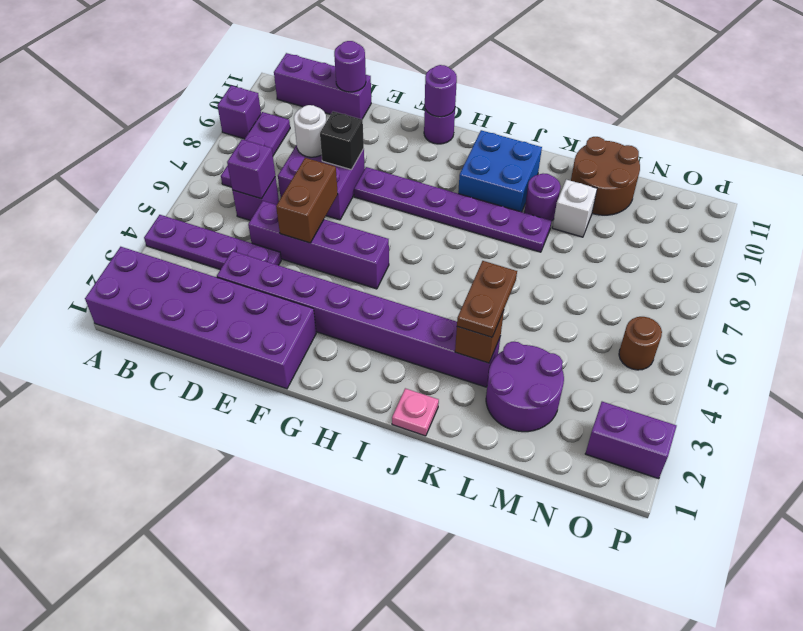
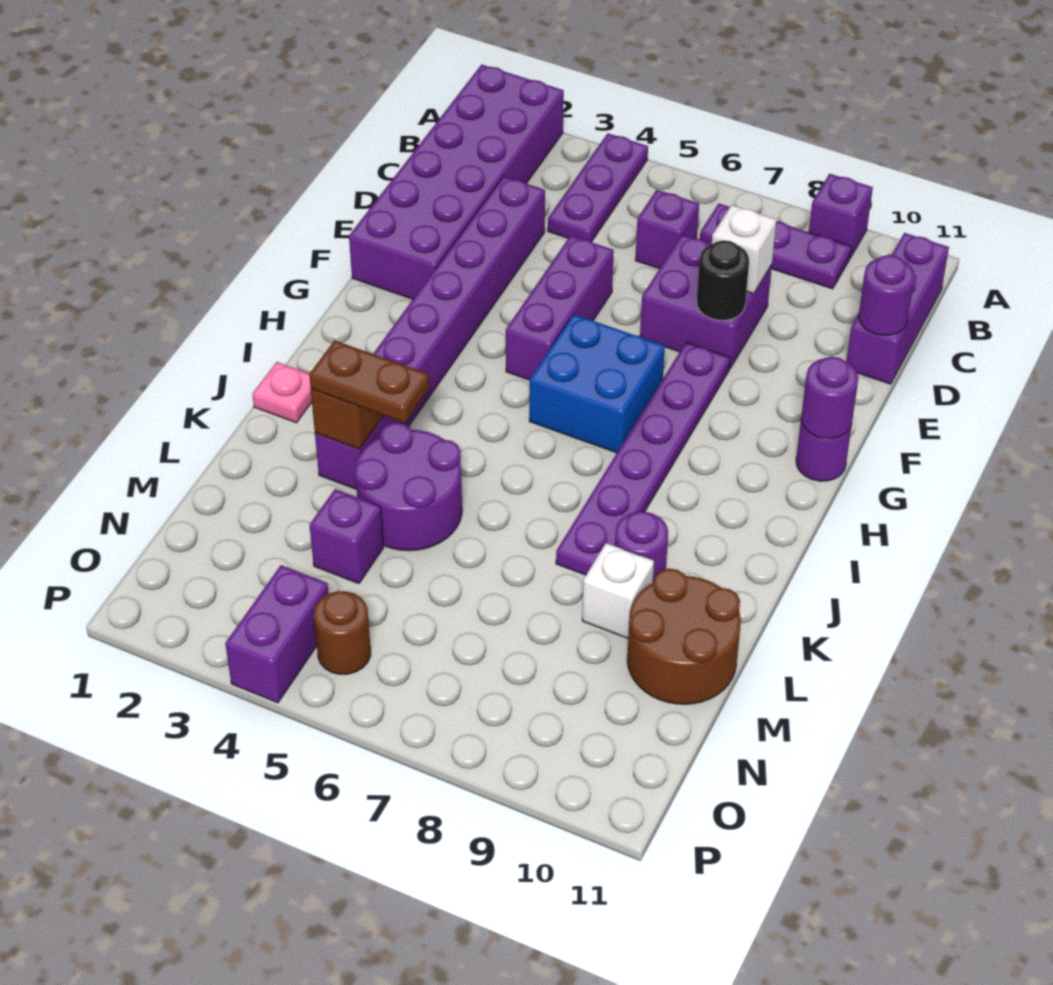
purple 1x4 plate [144,215,281,270] -> purple 1x3 plate [548,133,648,242]
purple 1x1 brick [227,139,275,199] -> purple 1x1 brick moved to [310,489,384,584]
purple 1x4 brick [248,201,389,289] -> purple 1x3 brick [506,236,614,380]
white 1x1 round brick [294,105,326,157] -> white 1x1 brick [712,205,776,294]
brown 1x2 brick [276,158,338,243] -> none
black 1x1 brick [320,111,364,170] -> black 1x1 round brick [697,240,749,320]
blue 2x2 brick [458,130,542,212] -> blue 2x2 brick moved to [529,314,665,453]
purple 2x2 round brick [486,342,564,432] -> purple 2x2 round brick moved to [354,422,462,551]
purple 1x2 brick [585,402,676,479] -> purple 1x2 brick moved to [225,565,329,703]

